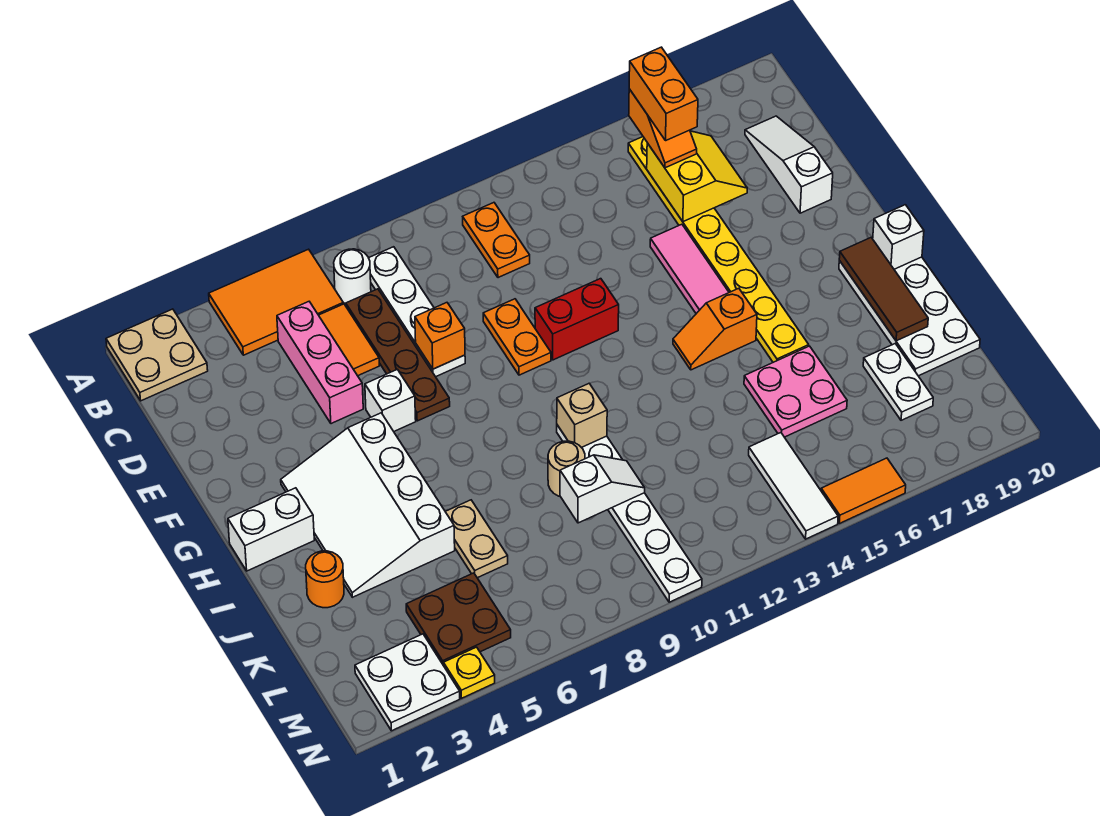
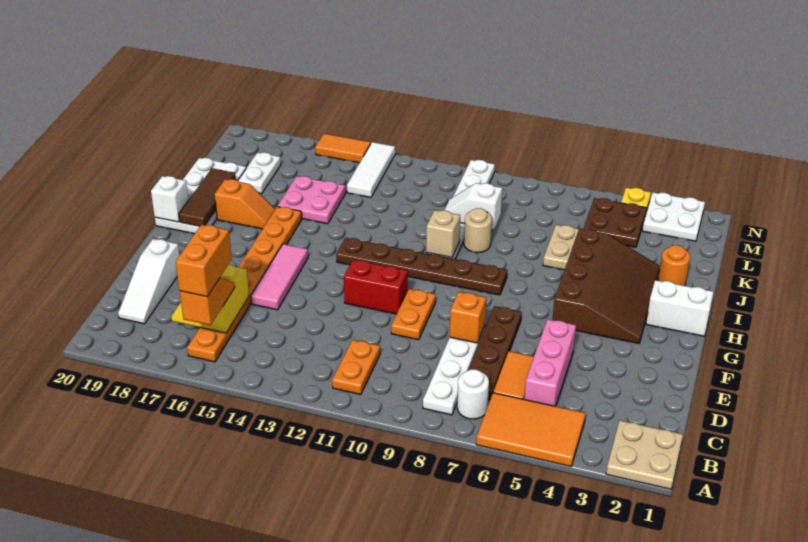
yellow 1x8 plate [628,137,809,362] -> orange 1x8 plate [187,206,302,362]
white 1x1 brick [365,369,416,431] -> none
white 3x4 slope [281,413,455,597] -> brown 3x4 slope [552,229,660,343]
none -> brown 1x6 plate [336,238,507,295]
orange 1x2 slope [673,288,757,370] -> orange 1x2 slope moved to [215,179,275,229]

